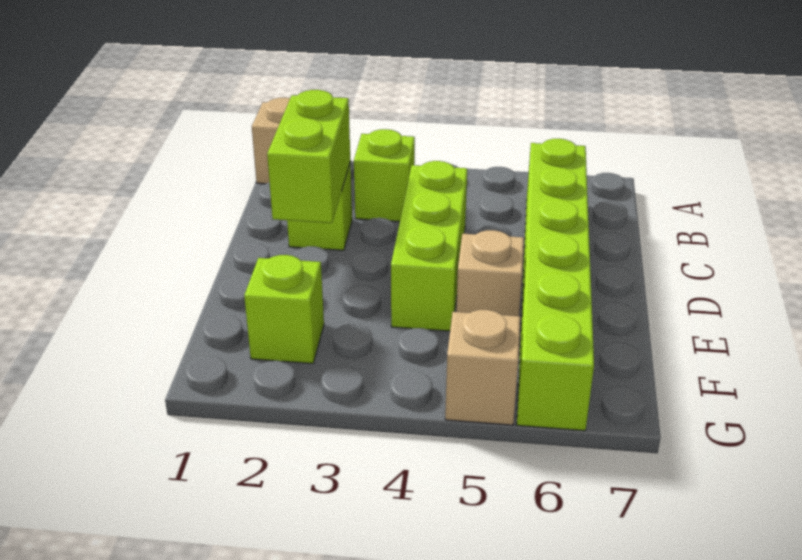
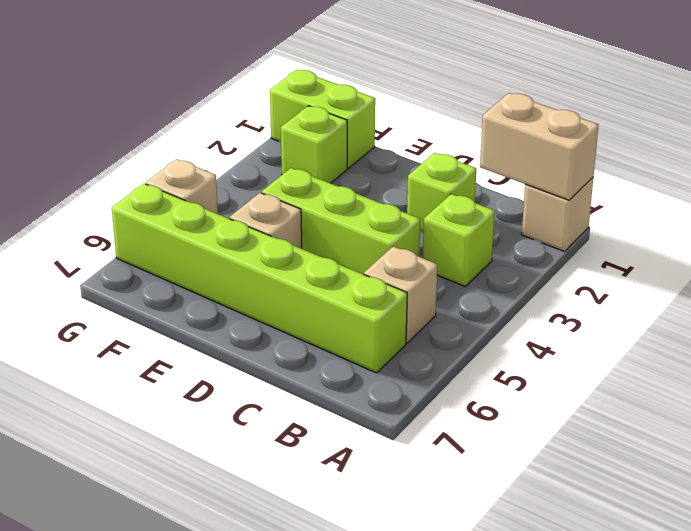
none -> tan 1x2 brick [480,93,598,200]
none -> tan 1x1 brick [364,246,438,343]
lime 1x2 brick [267,90,350,223] -> lime 1x2 brick moved to [270,70,375,168]

